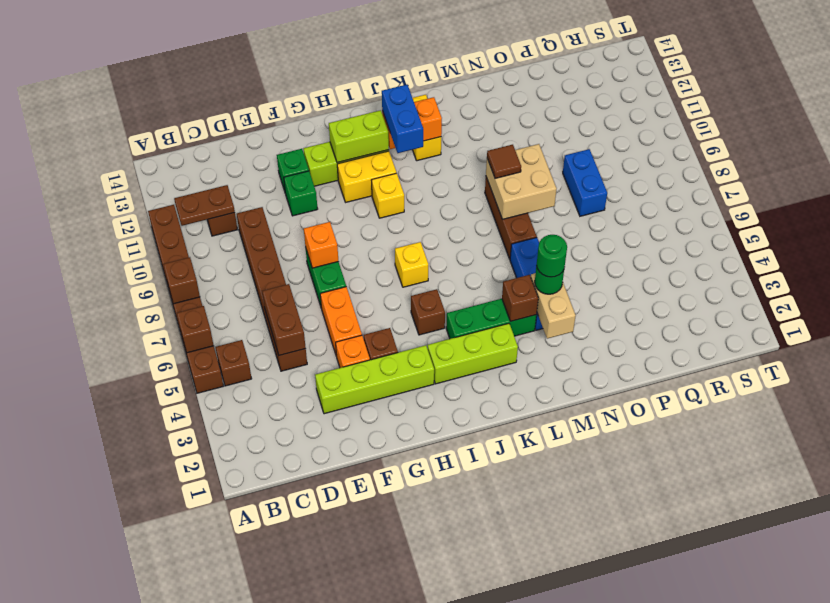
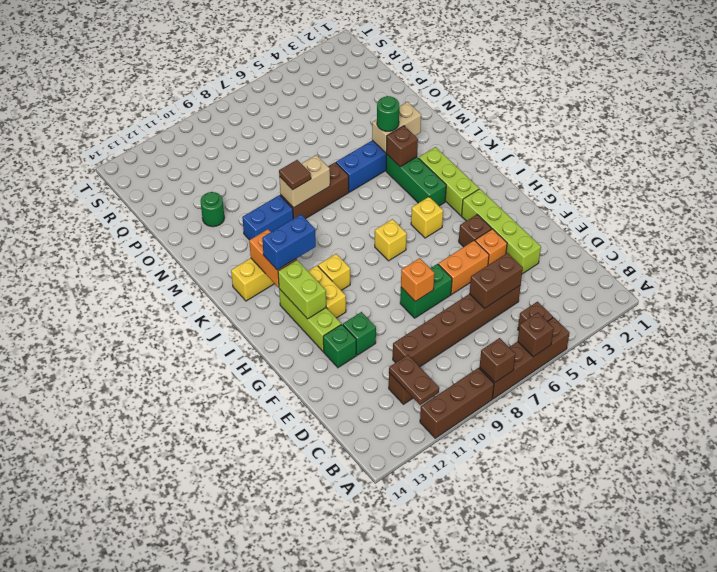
brown 1x1 brick [411,289,445,335] -> yellow 1x1 brick [411,197,443,238]
green 1x1 round brick [537,235,567,277] -> green 1x1 round brick moved to [201,192,224,227]
tan 2x2 brick [486,144,557,220] -> tan 1x2 brick [279,155,330,208]
blue 1x2 brick [563,149,607,216] -> blue 1x2 brick moved to [242,195,293,240]

